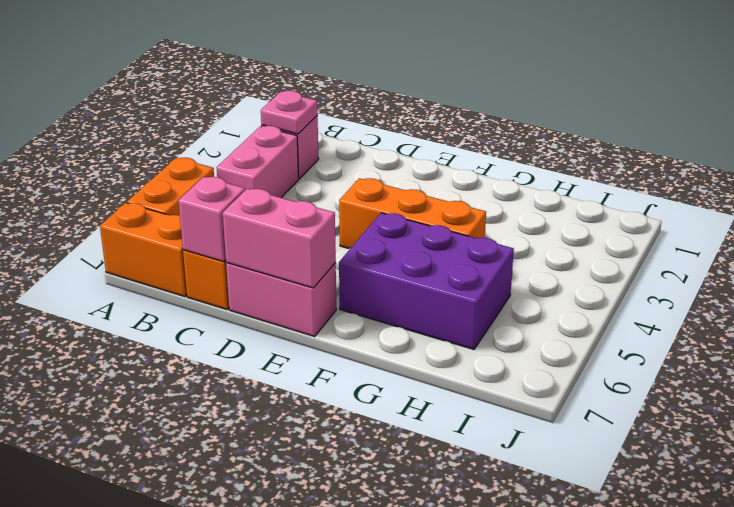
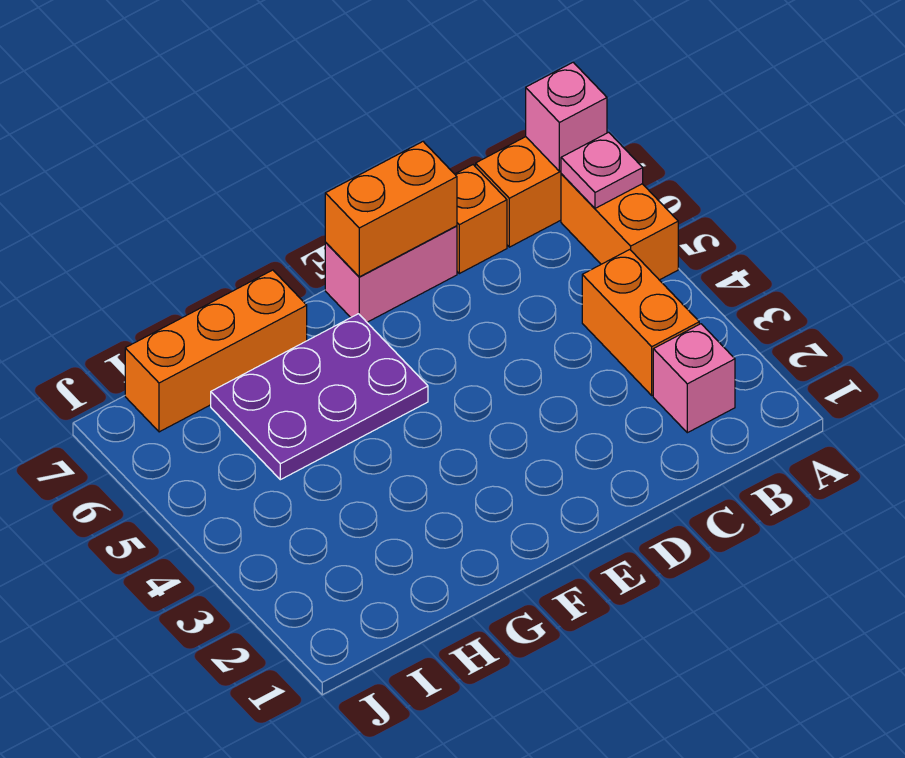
pink 1x1 plate [261,91,318,134] -> pink 1x1 plate moved to [561,132,643,208]
pink 1x2 brick [217,126,299,198] -> orange 1x2 brick [582,250,699,395]
pink 1x1 brick [178,177,245,262] -> pink 1x1 brick moved to [526,62,607,171]
pink 1x2 brick [223,189,336,288] -> orange 1x2 brick [325,142,457,277]
orange 1x3 brick [339,178,486,249] -> orange 1x3 brick moved to [125,270,307,432]
purple 2x3 brick [339,213,514,349] -> purple 2x3 plate [211,314,428,480]

